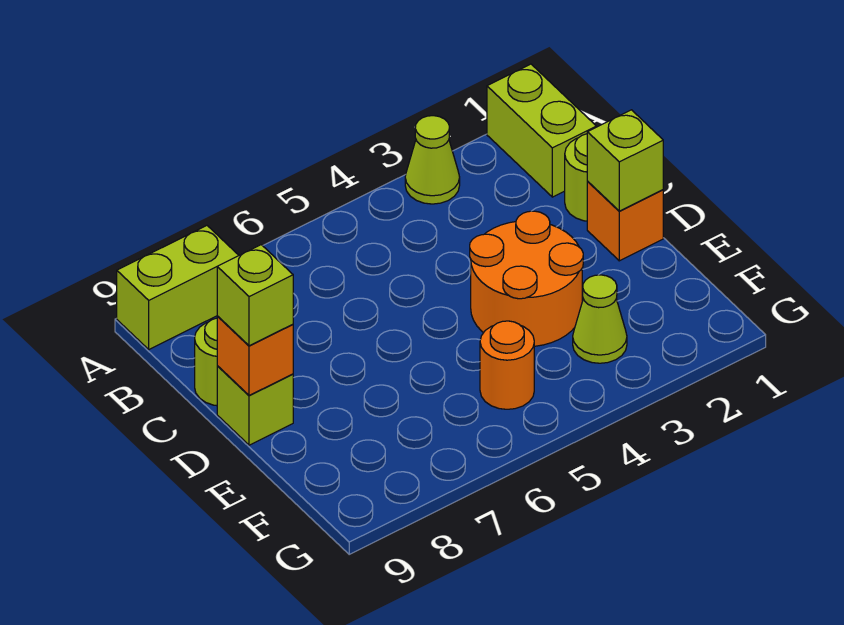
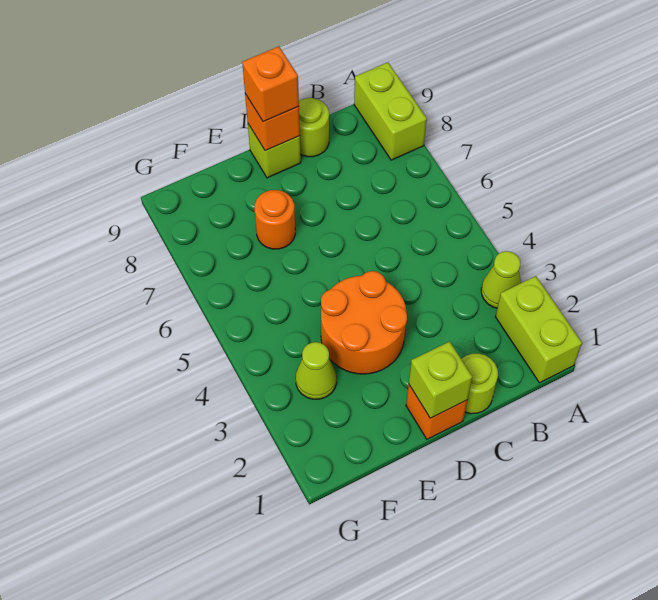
lime 1x2 brick [487,64,596,197] -> lime 1x2 brick turned to [496,276,582,383]
lime 1x1 brick [217,245,293,346] -> orange 1x1 brick [242,46,299,122]
orange 1x1 round brick [480,321,534,409] -> orange 1x1 round brick moved to [255,190,295,249]

